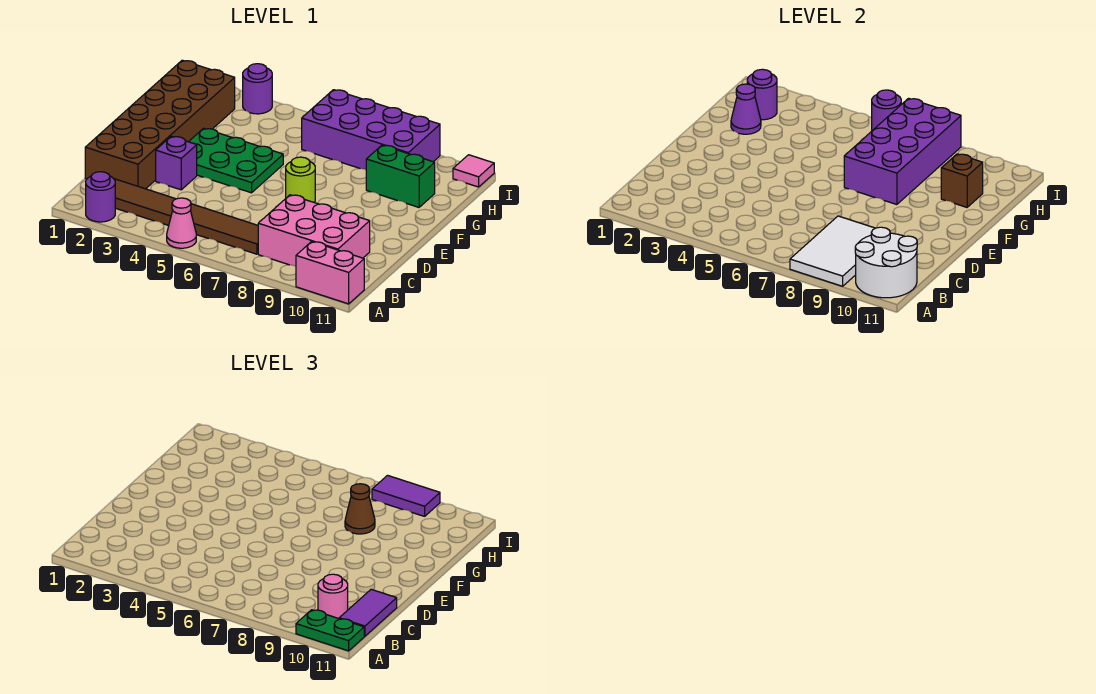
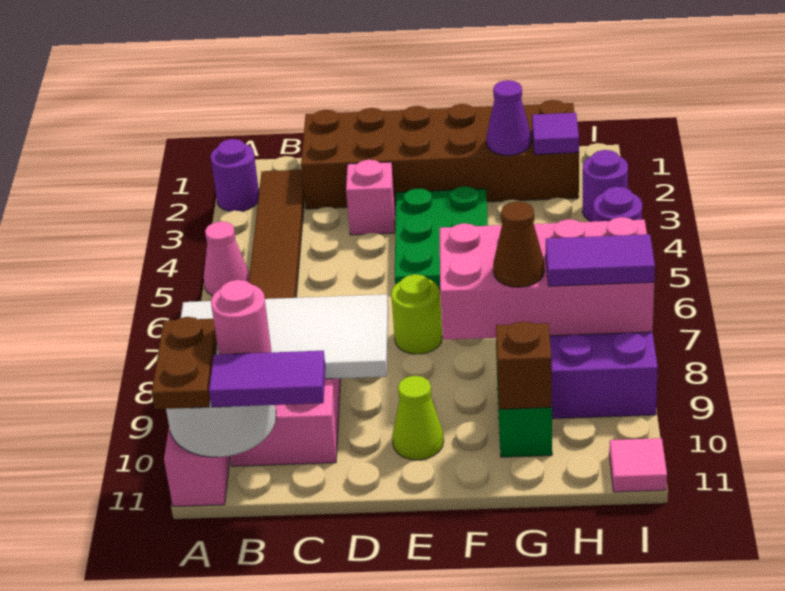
white 2x3 tile [790,216,875,286] -> white 2x4 tile [181,294,388,379]
green 1x2 plate [296,610,364,651] -> brown 1x2 plate [152,317,217,409]
purple 1x1 brick [156,136,197,190] -> pink 1x1 brick [346,160,395,235]
none -> lime 1x1 cone [392,376,444,460]
purple 2x4 brick [844,98,961,205] -> pink 2x4 brick [440,217,654,340]
purple 1x1 round brick [747,69,777,120] -> purple 1x1 tile [532,113,579,154]
purple 1x2 tile [372,475,440,516] -> purple 1x2 tile turned to [546,234,655,286]

